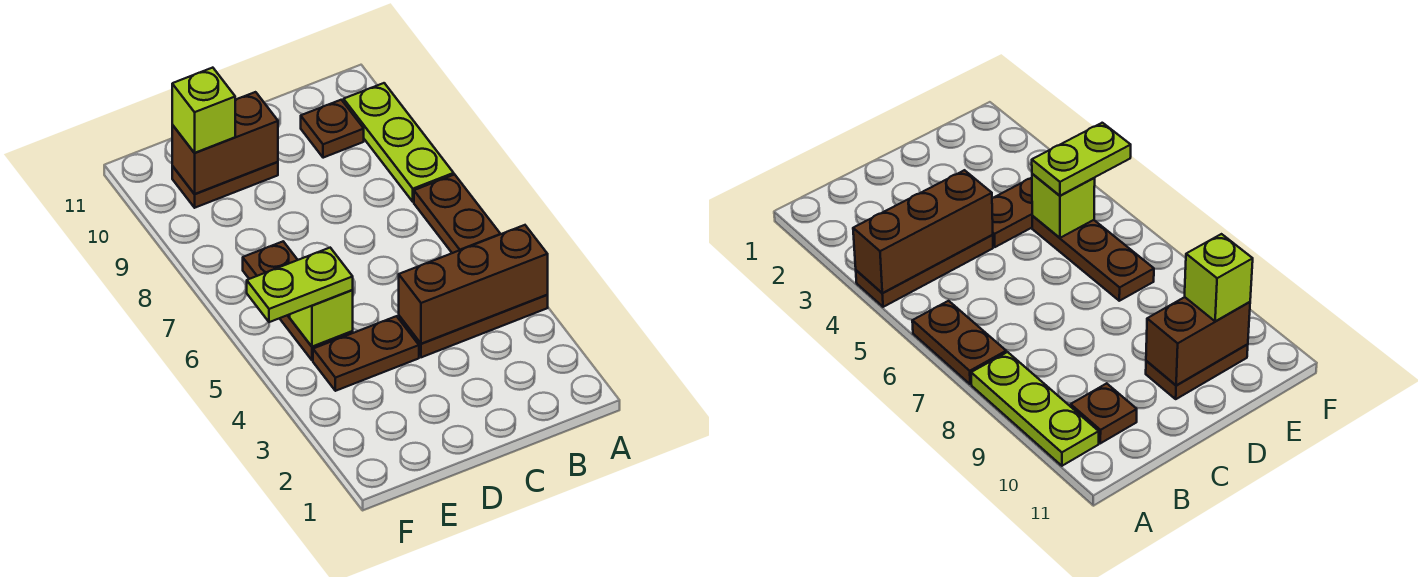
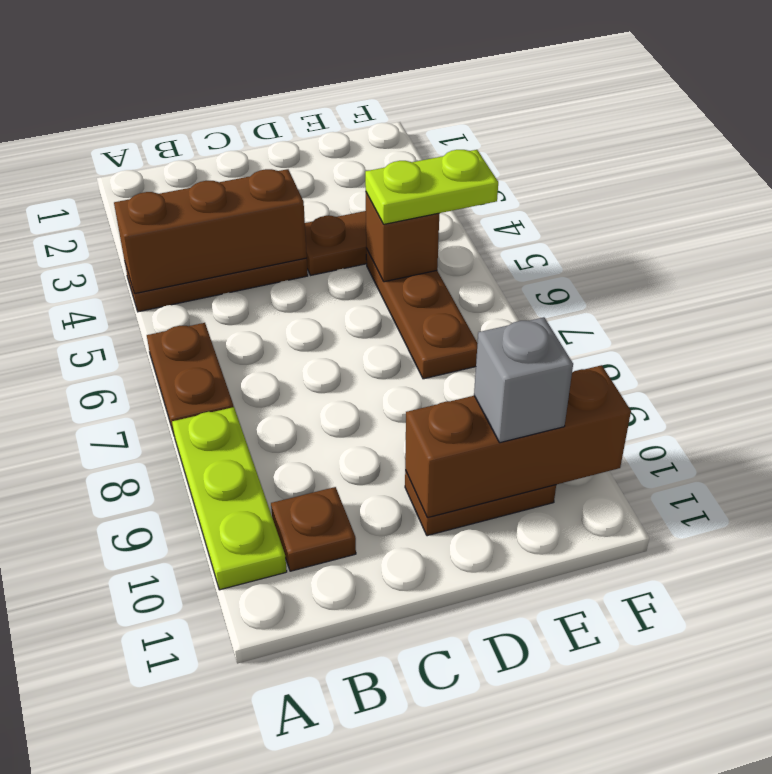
brown 1x2 brick [172,92,278,194] -> brown 1x3 brick [405,365,631,518]
lime 1x1 brick [290,290,353,347] -> brown 1x1 brick [366,193,439,282]
lime 1x1 brick [172,68,235,153] -> grey 1x1 brick [474,317,573,443]

